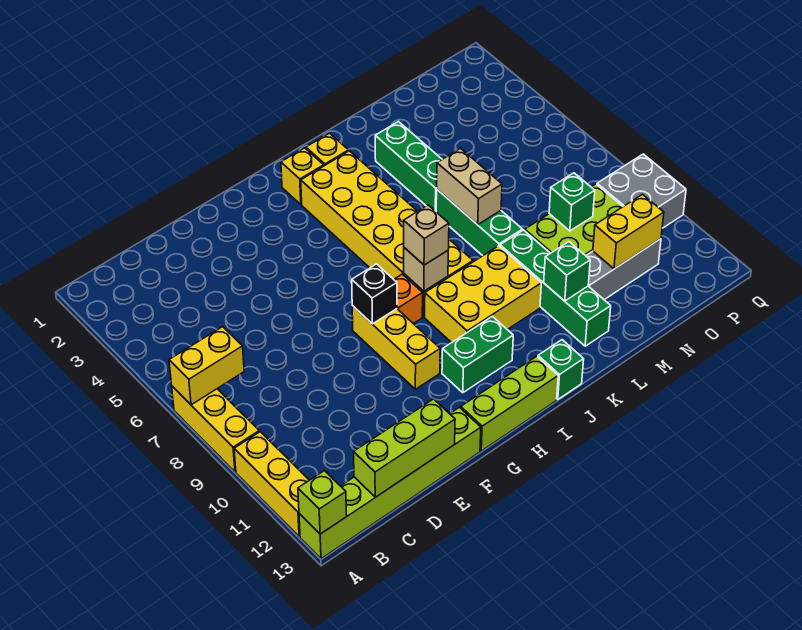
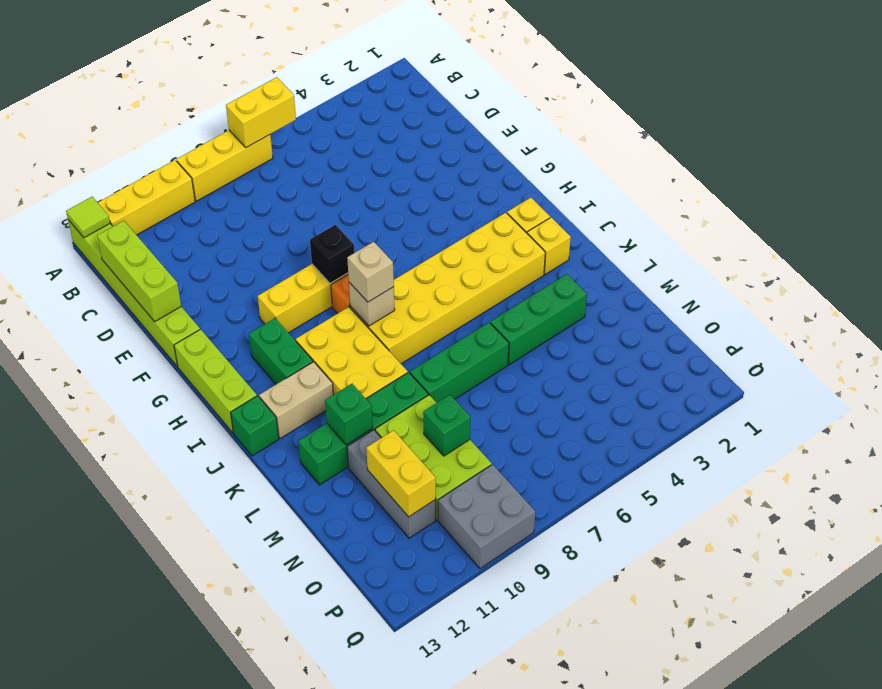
yellow 1x2 brick [169,327,244,405] -> yellow 1x2 brick turned to [226,77,296,148]
lime 1x1 brick [298,471,347,534] -> lime 1x1 tile [66,197,110,238]
tan 1x2 brick [437,148,502,225] -> tan 1x2 brick moved to [259,362,333,439]

